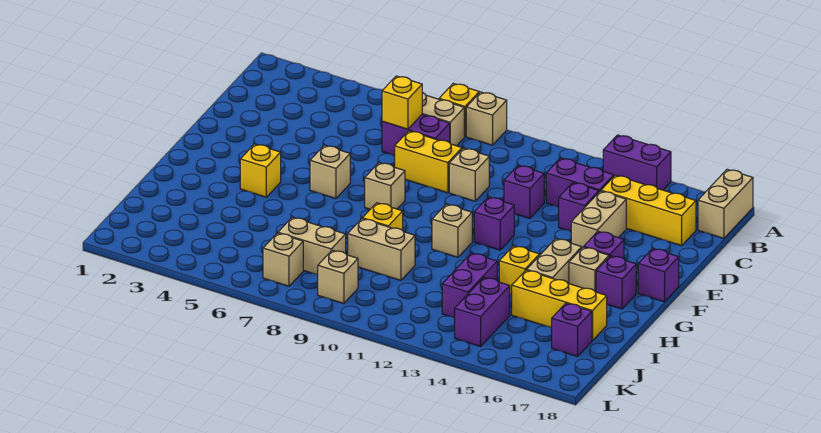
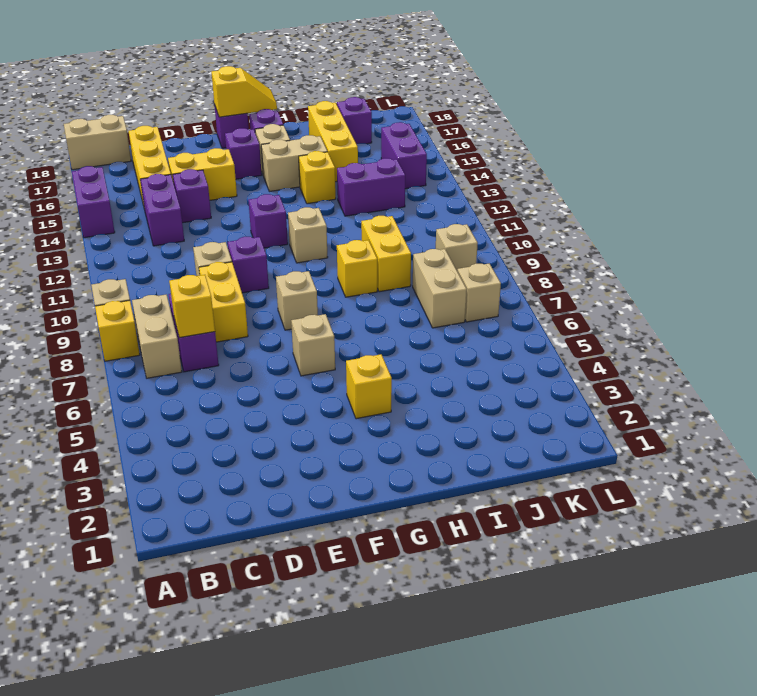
purple 1x1 brick [504,165,544,218] -> purple 1x1 brick moved to [228,237,269,293]
tan 1x2 brick [571,191,626,248] -> yellow 1x2 brick [168,148,237,200]
none -> yellow 1x2 slope [211,66,277,117]
tan 1x2 brick [348,219,415,280] -> yellow 1x2 brick [361,216,411,292]
purple 1x2 brick [455,278,510,346] -> purple 1x2 brick turned to [381,122,427,189]

